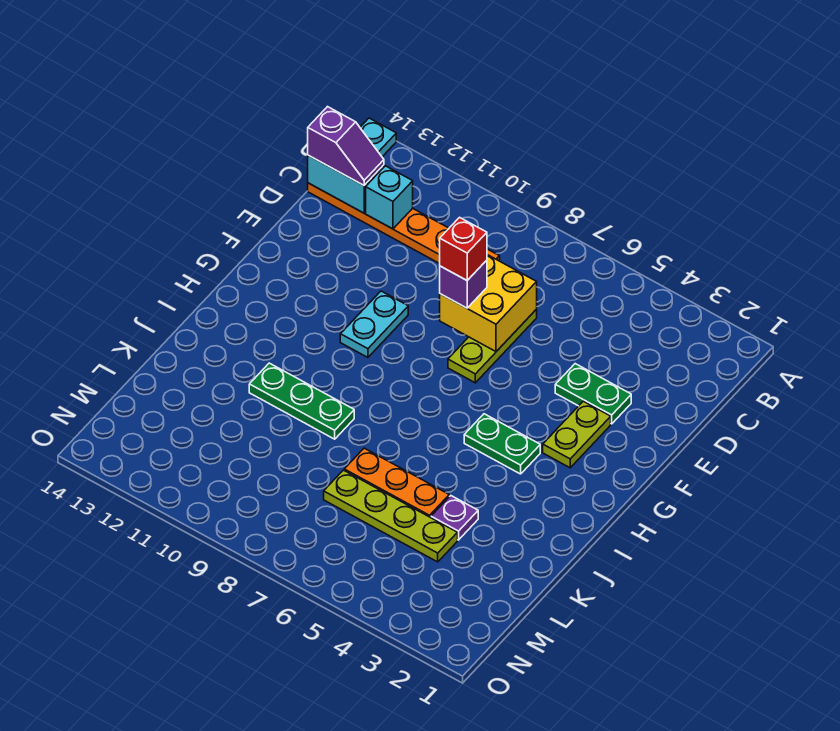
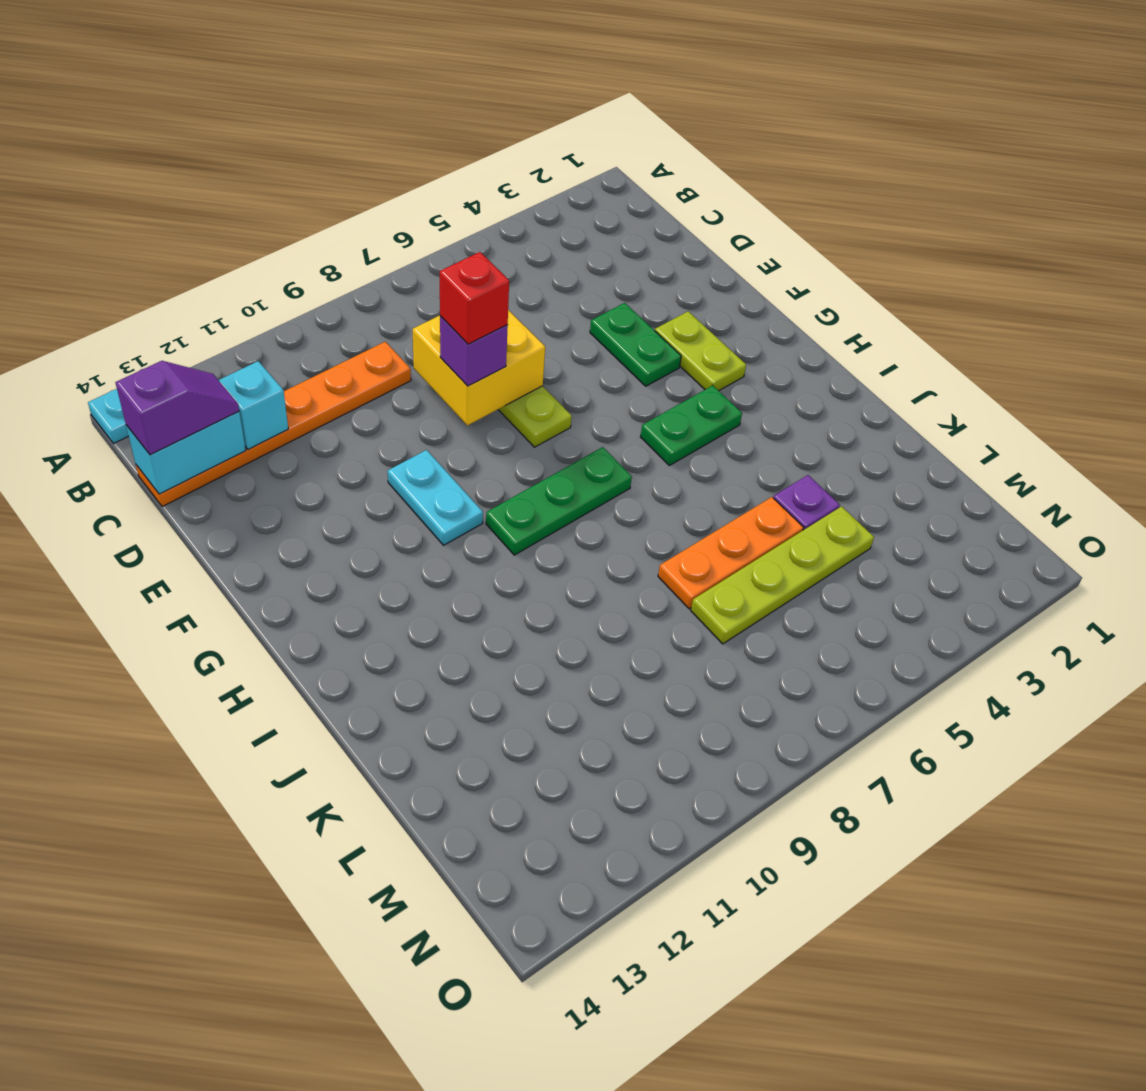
green 1x2 plate [555,364,631,424] -> green 1x2 plate turned to [590,303,681,386]
green 1x3 plate [249,363,354,439] -> green 1x3 plate moved to [486,447,632,555]

